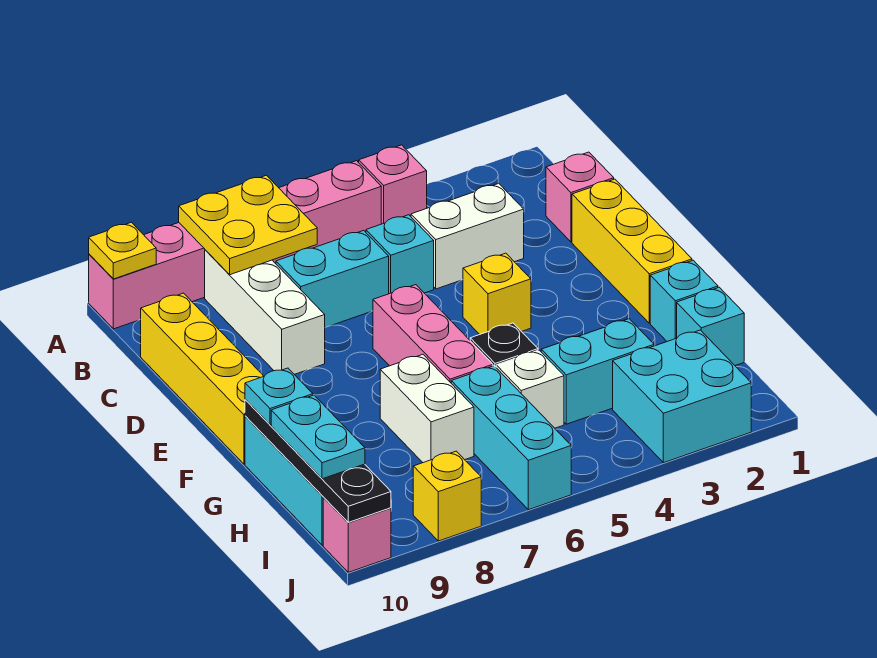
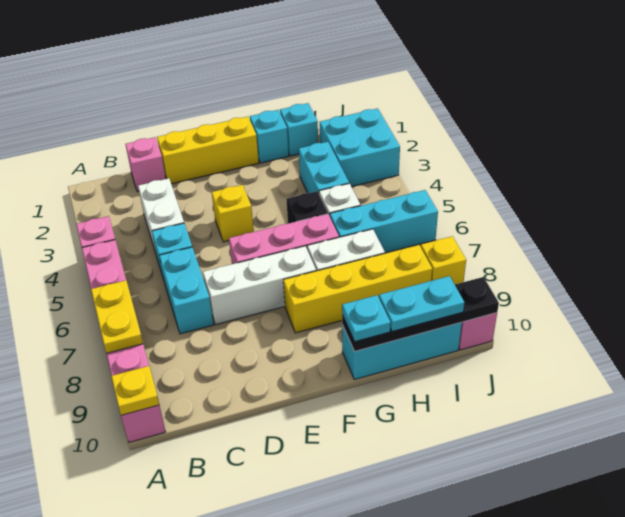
yellow 2x2 plate [179,175,317,275] -> yellow 1x2 plate [91,280,143,353]
white 1x3 brick [205,250,325,374] -> white 1x3 brick moved to [203,246,316,325]
yellow 1x4 brick [141,293,264,464] -> yellow 1x4 brick moved to [283,245,432,333]

